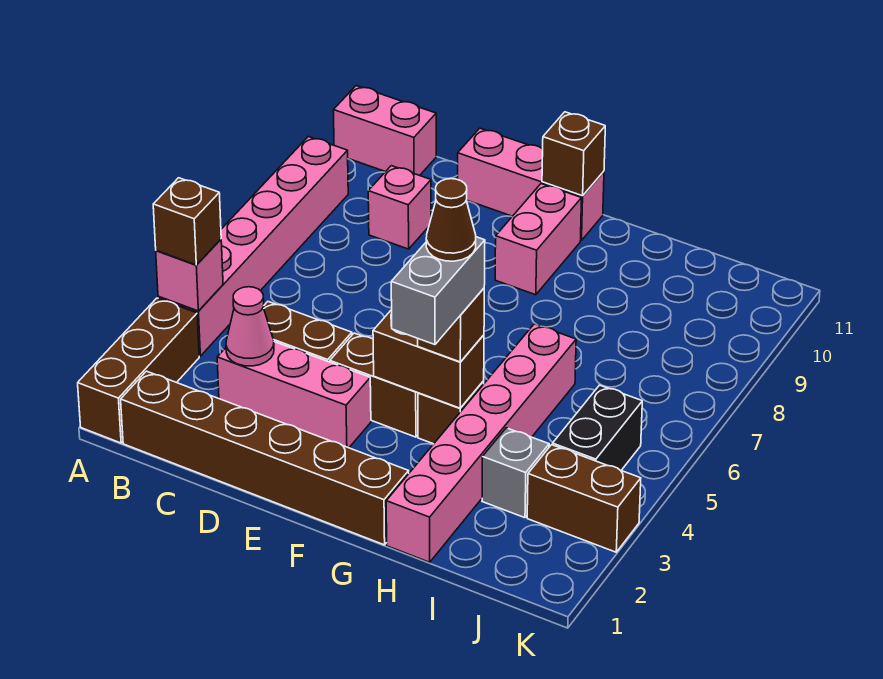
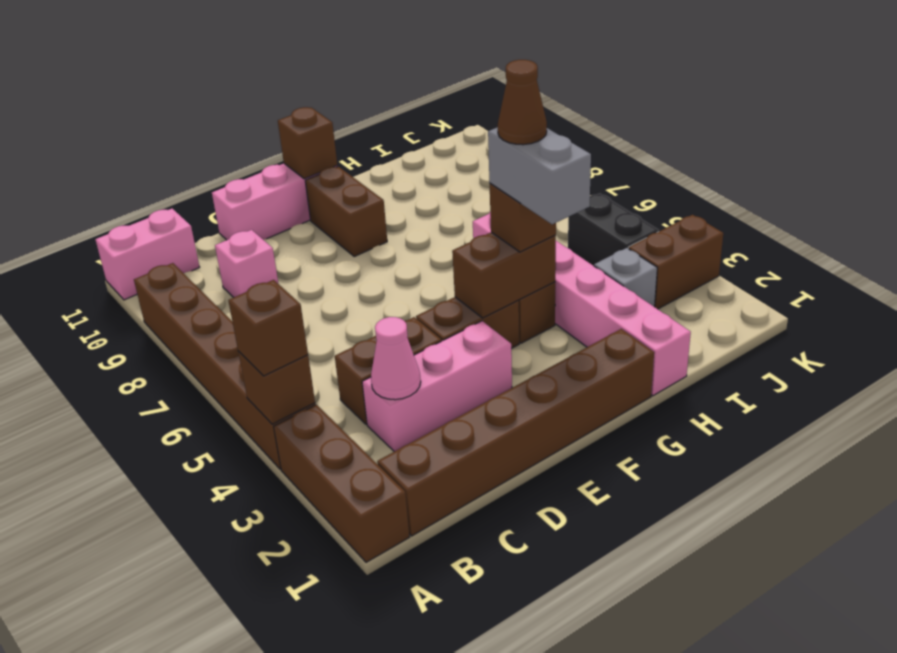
pink 1x6 brick [158,137,348,356] -> brown 1x6 brick [134,263,315,469]
pink 1x1 brick [156,239,223,311] -> brown 1x1 brick [238,351,315,424]
pink 1x2 brick [495,184,582,295] -> brown 1x2 brick [305,167,387,256]

